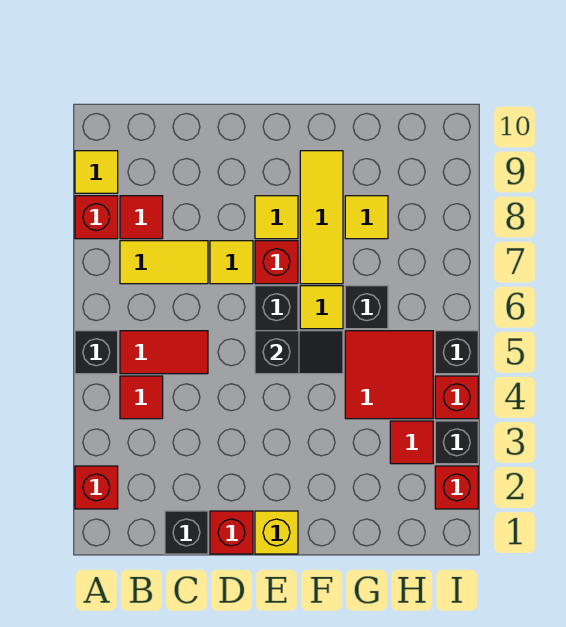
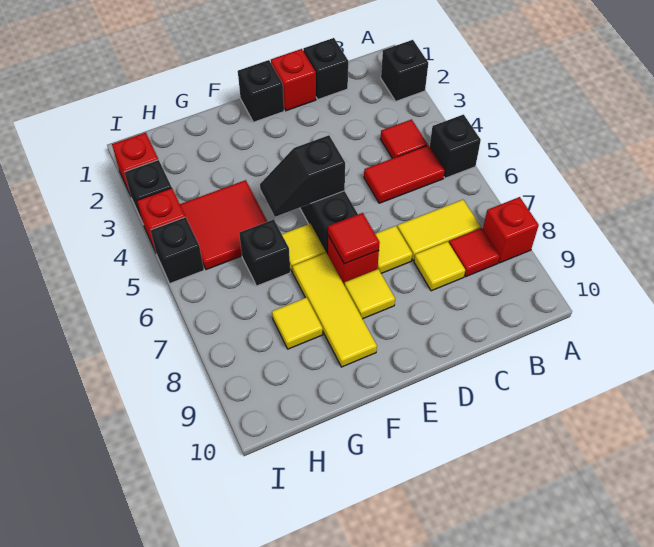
red 1x1 brick [75,466,118,509] -> black 1x1 brick [381,40,428,101]
yellow 1x1 tile [75,151,118,193] -> yellow 1x1 tile moved to [414,241,465,291]
yellow 1x1 brick [255,511,298,554] -> black 1x1 brick [238,60,284,122]
red 1x1 tile [390,421,433,464] -> red 1x1 tile moved to [328,213,380,264]

